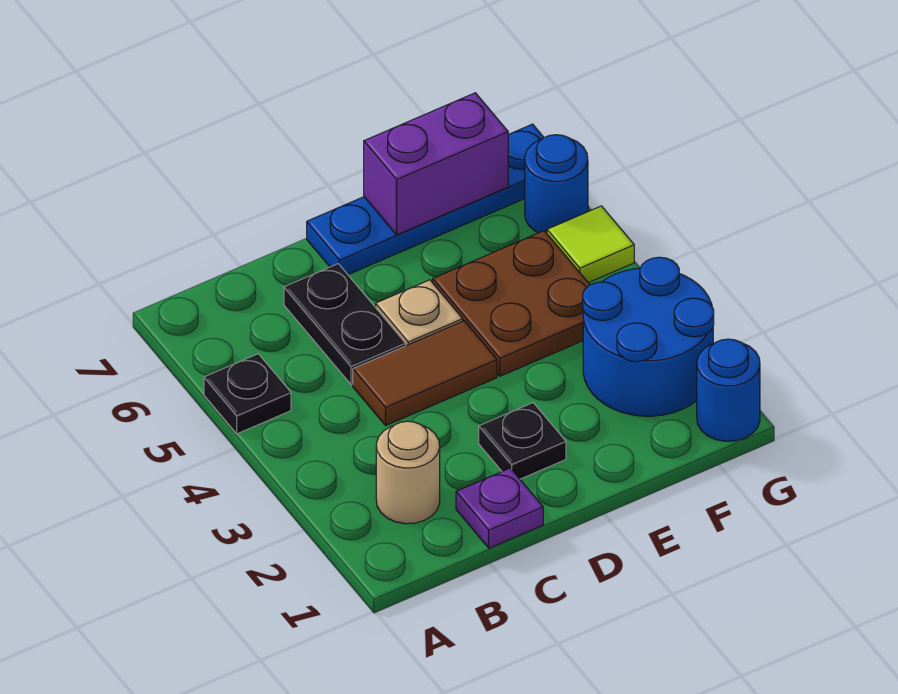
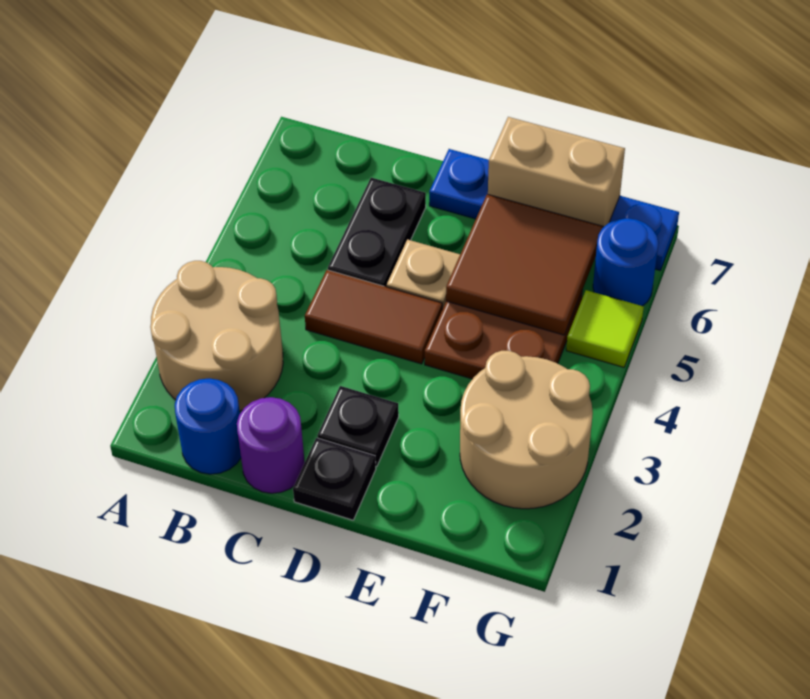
black 1x1 plate [204,354,291,434] -> black 1x1 plate moved to [293,438,376,520]
tan 1x1 round brick [376,421,440,524] -> tan 2x2 round brick [150,261,283,411]
purple 1x1 plate [456,468,543,548] -> purple 1x1 round brick [237,397,305,493]
none -> brown 2x2 tile [446,194,603,335]
purple 1x2 brick [364,93,509,235] -> tan 1x2 brick [488,117,625,227]
blue 2x2 round brick [583,257,714,416] -> tan 2x2 round brick [460,351,593,509]
blue 1x1 round brick [697,339,760,441] -> blue 1x1 round brick moved to [175,378,241,474]

